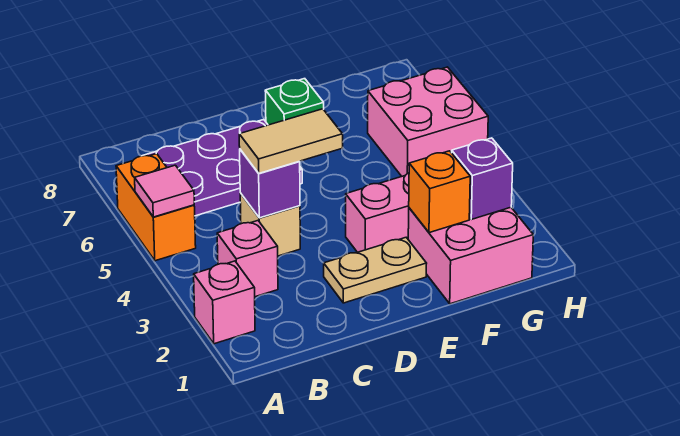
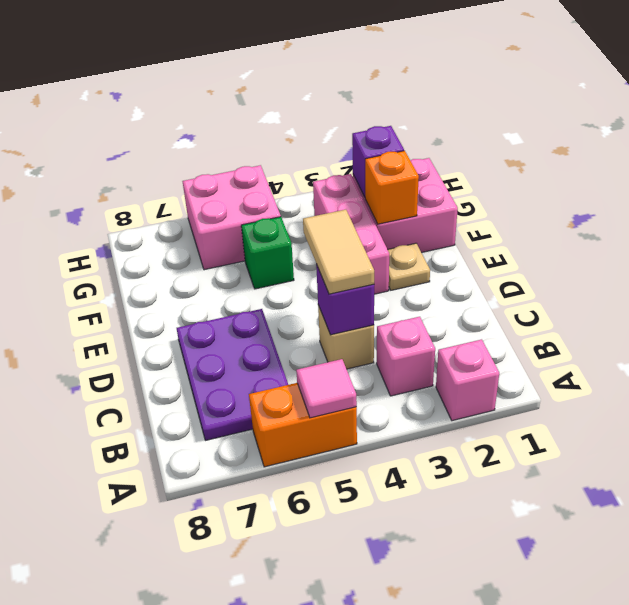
tan 1x2 plate [324,237,427,303] -> tan 1x1 plate [388,243,430,290]
green 1x1 brick [265,79,324,125] -> green 1x1 brick moved to [241,217,294,289]

